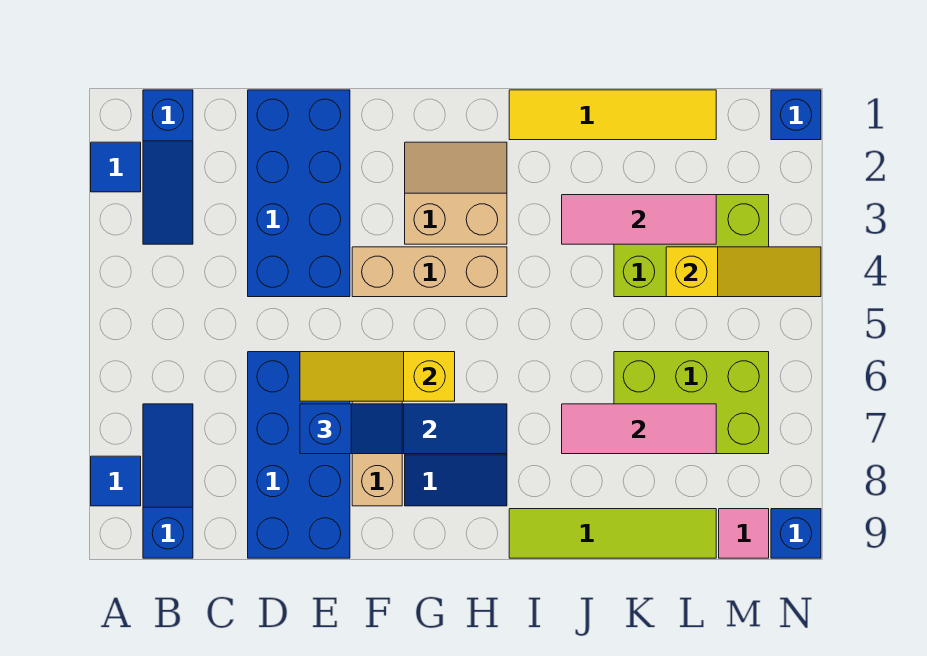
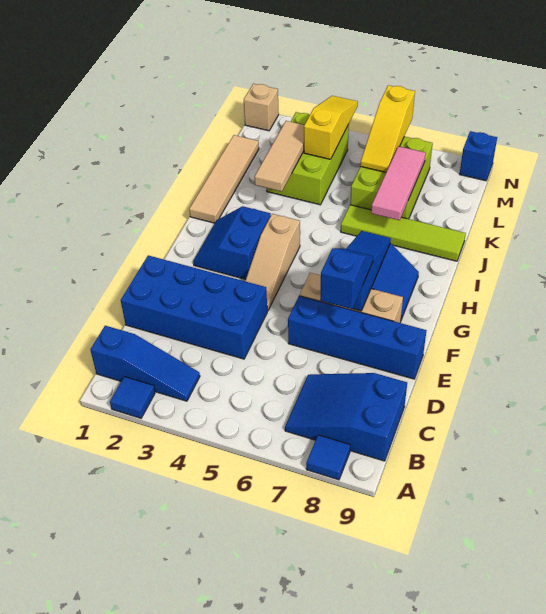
blue 1x3 slope [143,404,193,558] -> blue 2x3 slope [285,373,407,461]
blue 2x4 brick [248,352,350,558] -> blue 1x4 brick [288,296,427,379]
yellow 1x3 slope [300,352,455,401] -> yellow 1x3 slope moved to [360,85,415,172]
tan 1x3 brick [352,247,507,297] -> tan 1x3 slope [245,214,300,311]
tan 2x2 slope [405,142,507,244] -> blue 2x2 slope [193,206,271,279]
yellow 1x4 tile [509,90,716,140] -> tan 1x4 tile [189,135,259,223]
lime 1x4 tile [509,509,716,558] -> lime 1x4 tile turned to [341,205,466,261]
pink 1x3 tile [562,195,716,244] -> tan 1x3 tile [255,121,304,192]
pink 1x1 tile [719,509,769,558] -> none
blue 1x1 brick [771,90,821,140] -> tan 1x1 brick [244,84,279,131]

